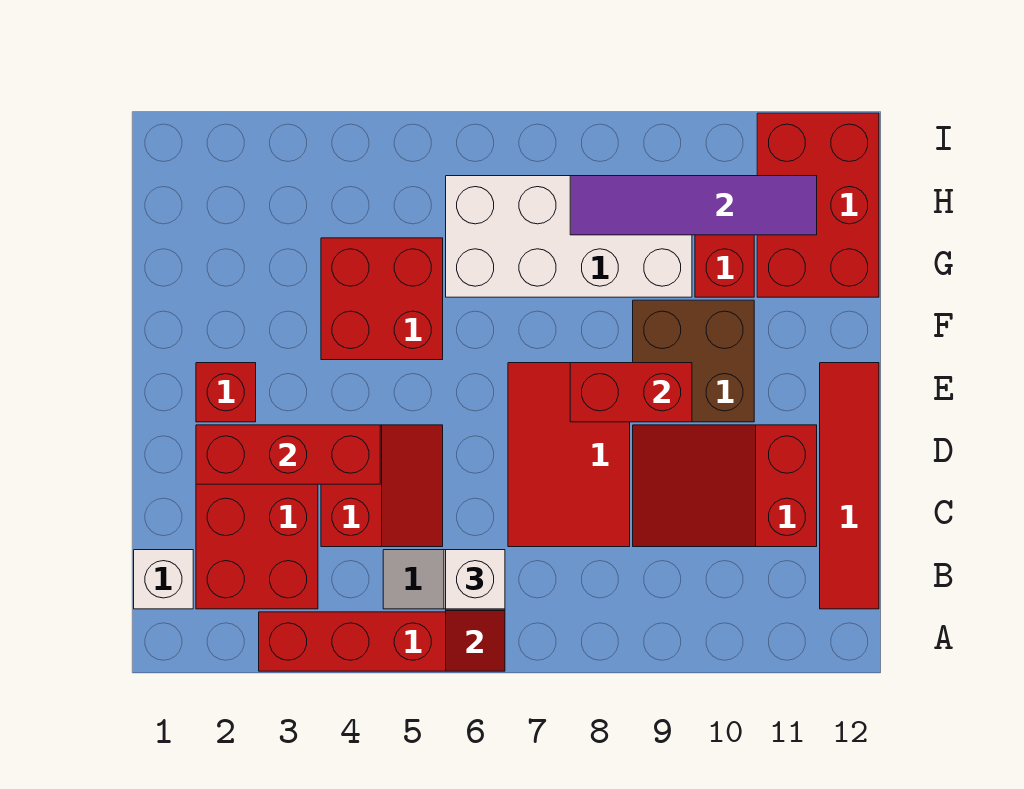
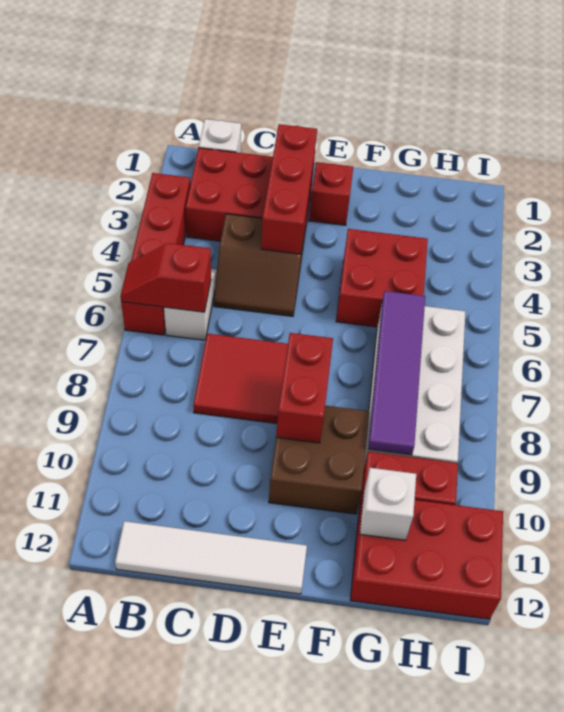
white 1x1 brick [446,550,505,609] -> white 1x1 brick moved to [360,468,416,540]
red 1x4 tile [820,363,879,609] -> white 1x4 tile [115,521,307,594]
red 2x2 slope [321,425,443,547] -> brown 2x2 slope [214,214,305,316]
red 2x3 slope [633,425,817,547] -> none
purple 1x4 tile [570,176,817,235] -> purple 1x4 tile moved to [368,291,425,455]

